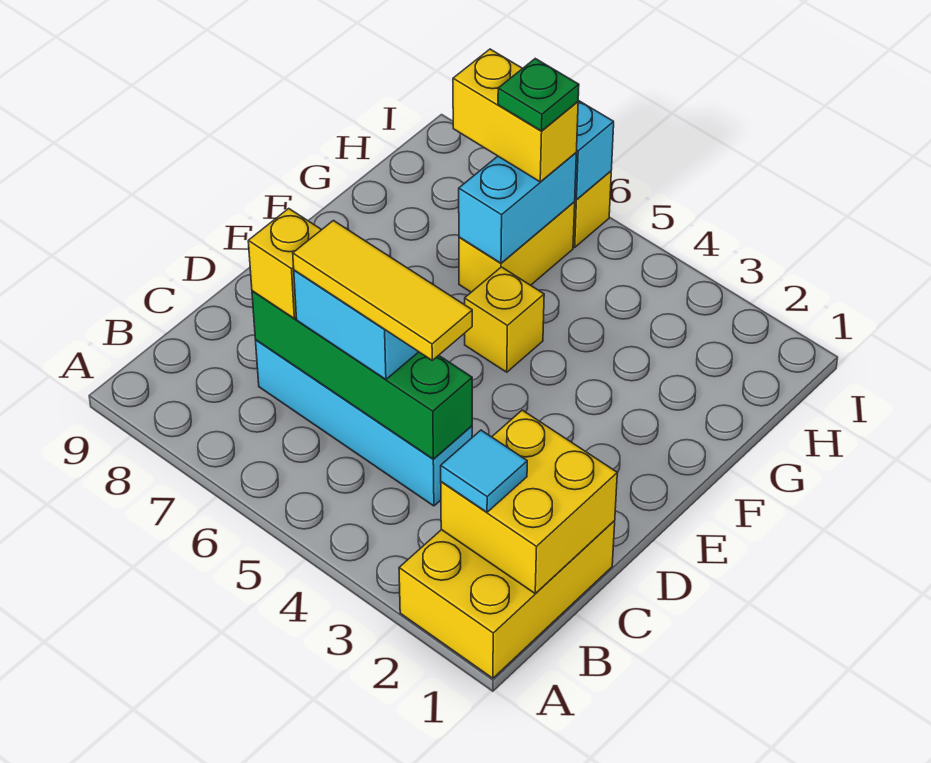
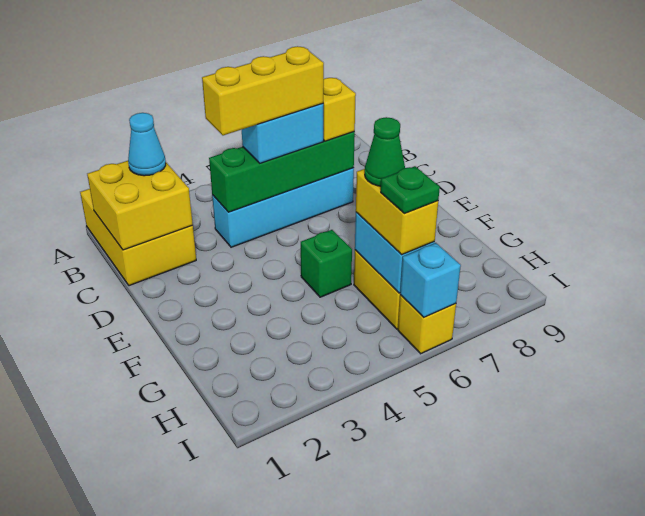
cyan 1x1 tile [441,430,527,512] -> cyan 1x1 cone [128,113,166,176]
yellow 1x3 tile [293,221,472,360] -> yellow 1x3 brick [202,46,324,135]
yellow 1x1 brick [465,267,544,372] -> green 1x1 brick [301,230,352,297]
none -> green 1x1 cone [365,117,405,186]
yellow 1x2 brick [453,49,578,182] -> yellow 1x2 brick turned to [356,169,438,255]

